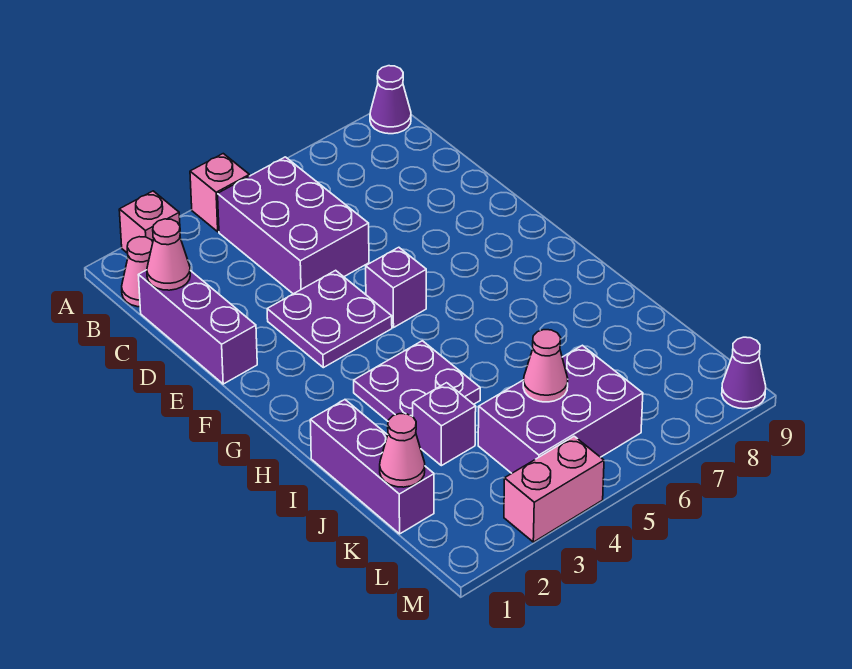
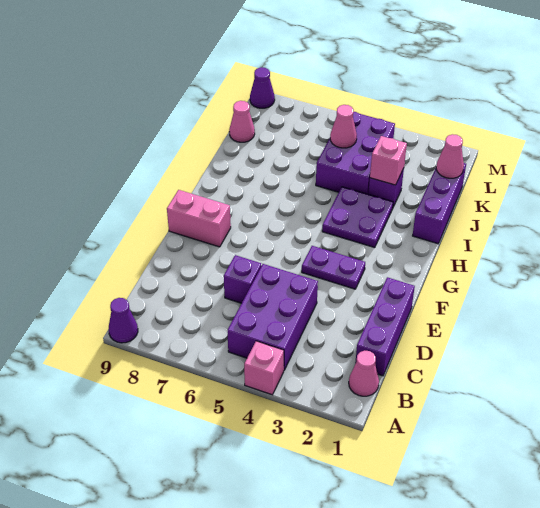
pink 1x1 brick [119,191,180,253] -> pink 1x1 brick moved to [370,136,407,185]
pink 1x1 cone [147,219,190,290] -> pink 1x1 cone moved to [229,101,255,142]
purple 2x2 plate [267,270,392,368] -> purple 1x2 plate [302,246,365,289]
purple 1x1 brick [366,247,426,327] -> purple 1x1 brick moved to [224,255,261,303]
purple 2x3 brick [478,345,643,473] -> purple 2x3 brick turned to [316,112,395,194]
pink 1x2 brick [504,436,604,542] -> pink 1x2 brick moved to [167,190,231,247]

